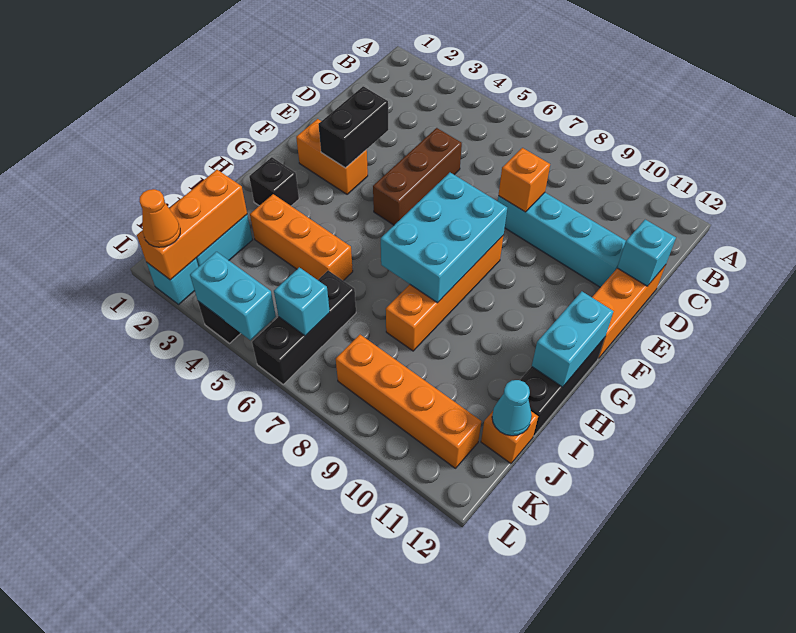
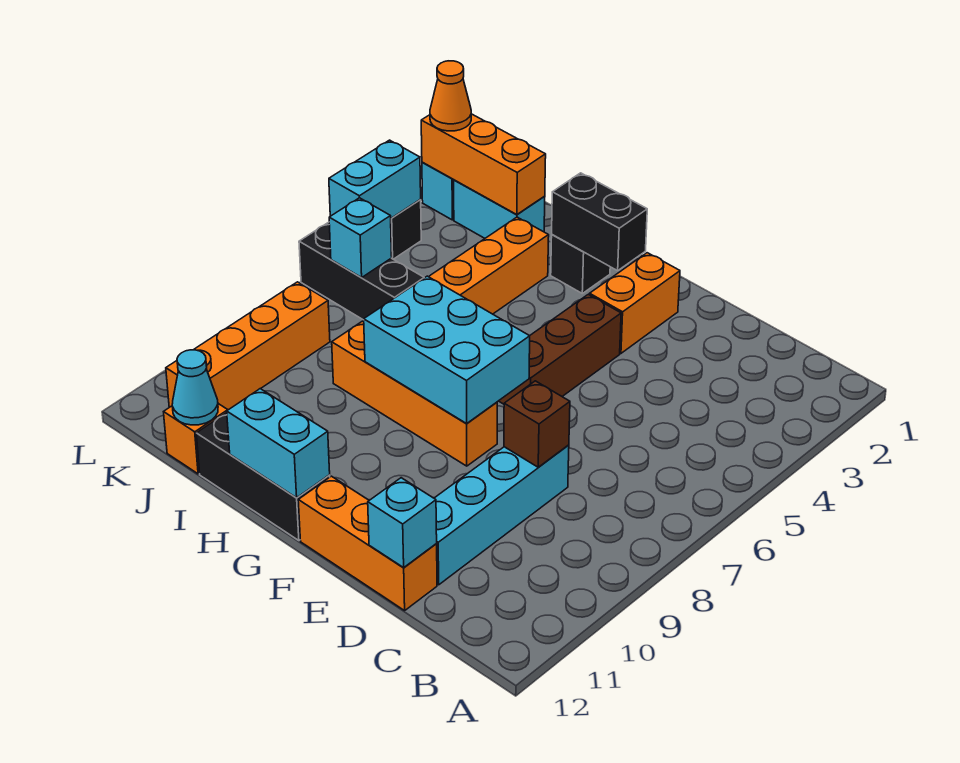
brown 1x3 brick [373,128,462,225] -> brown 1x3 brick turned to [499,294,621,404]
orange 1x1 brick [498,148,550,212] -> brown 1x1 brick [504,381,570,467]
black 1x2 brick [318,86,388,168] -> black 1x2 brick moved to [552,173,647,271]

